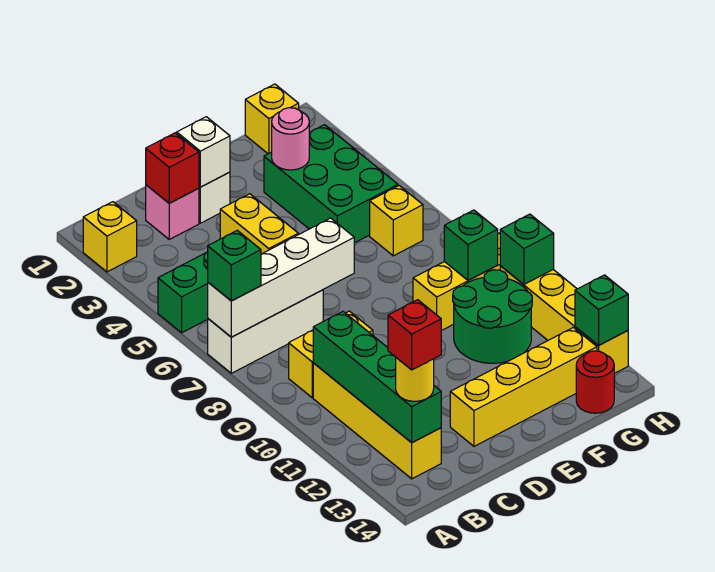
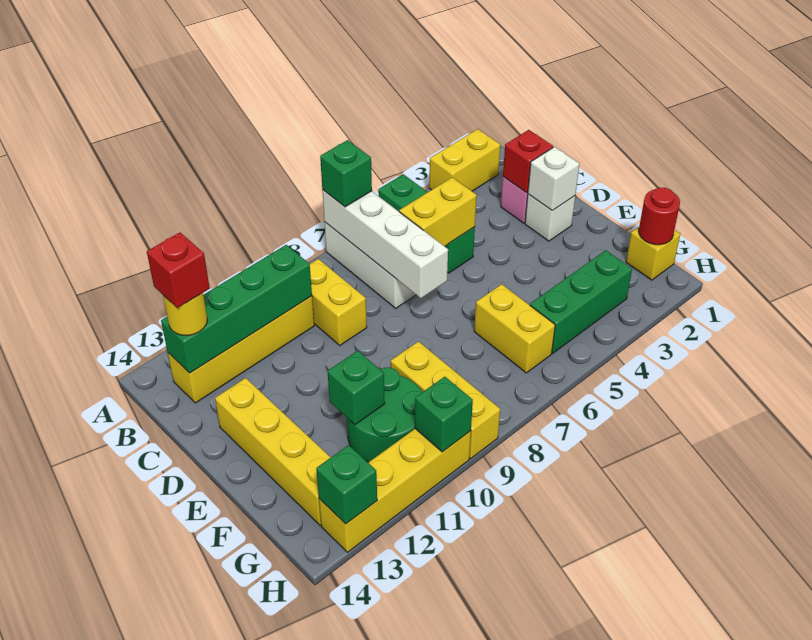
yellow 1x1 brick [83,202,137,272] -> yellow 1x2 brick [429,129,500,191]
green 2x3 brick [264,125,398,243] -> green 1x3 brick [530,250,632,353]
pink 1x1 round brick [272,108,309,170] -> none
yellow 1x1 brick [370,186,423,256] -> yellow 1x2 brick [474,284,555,373]
green 1x1 brick [444,210,498,280] -> green 1x1 brick moved to [328,351,385,425]
red 1x1 round brick [576,351,614,413] -> red 1x1 round brick moved to [639,188,680,245]

